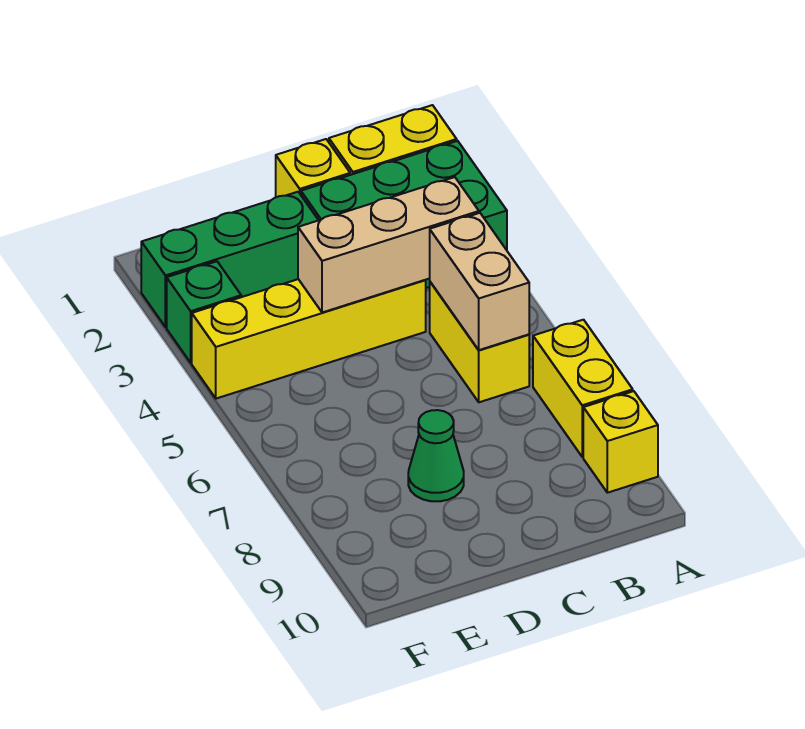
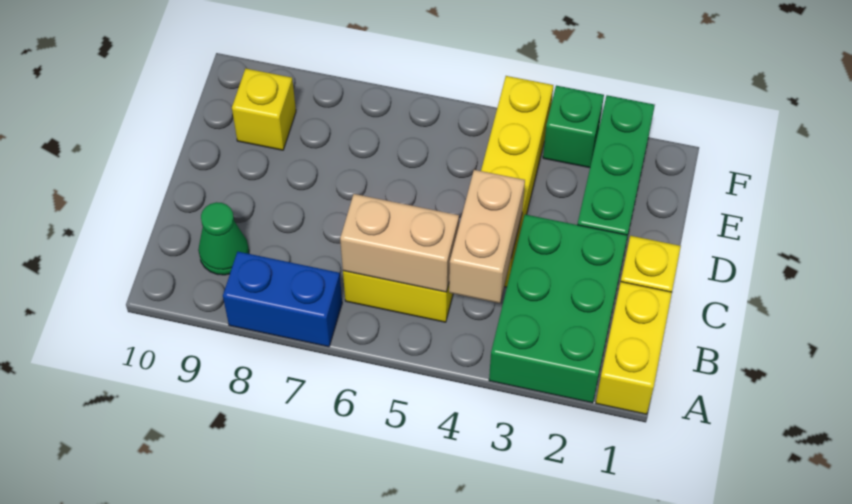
yellow 1x2 brick [533,320,633,457] -> blue 1x2 brick [223,252,342,347]
yellow 1x1 brick [583,391,658,493] -> yellow 1x1 brick moved to [232,69,296,150]
tan 1x3 brick [298,177,479,313] -> tan 1x2 brick [449,170,525,303]
green 1x1 cone [408,410,464,501] -> green 1x1 cone moved to [198,202,249,275]

